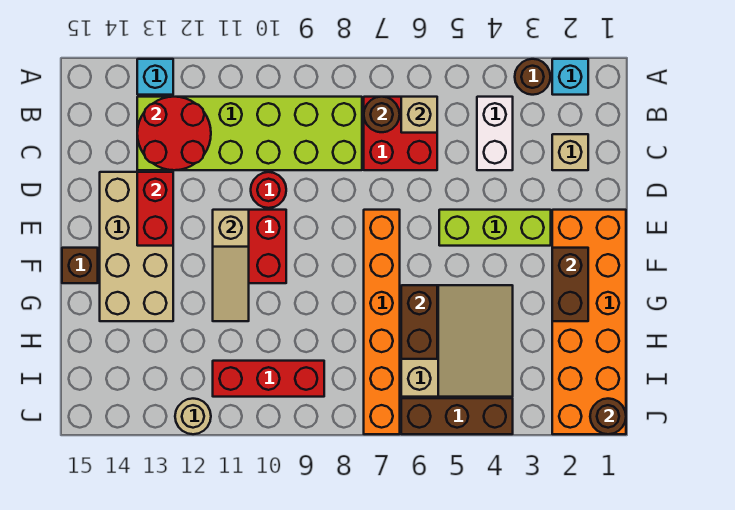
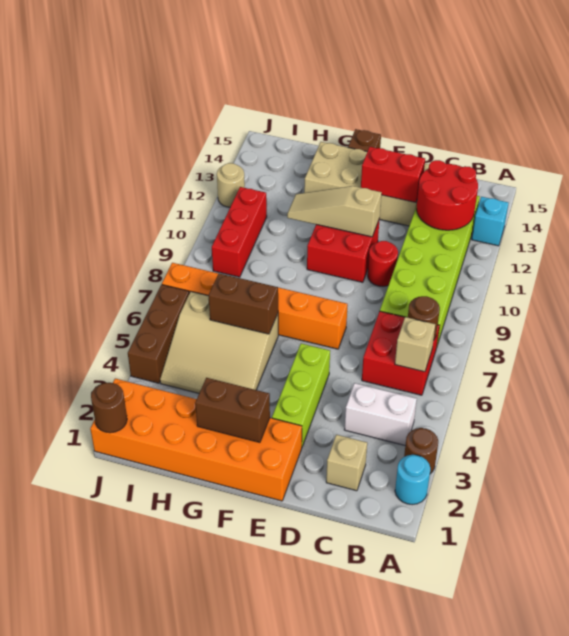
cyan 1x1 brick [552,59,588,95] -> cyan 1x1 round brick [395,455,430,505]

